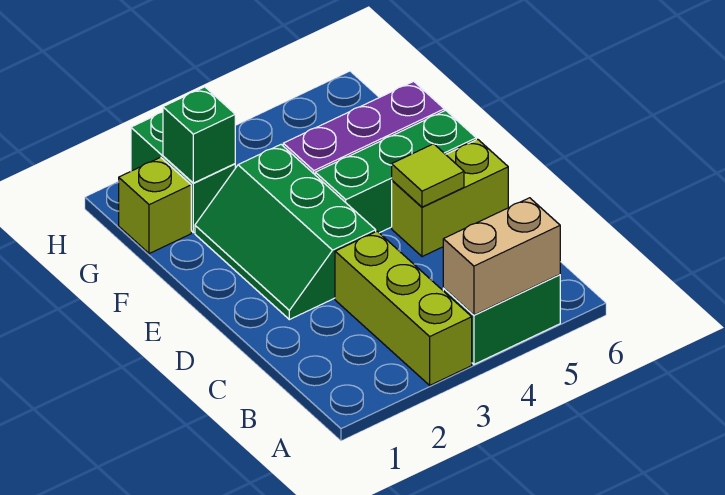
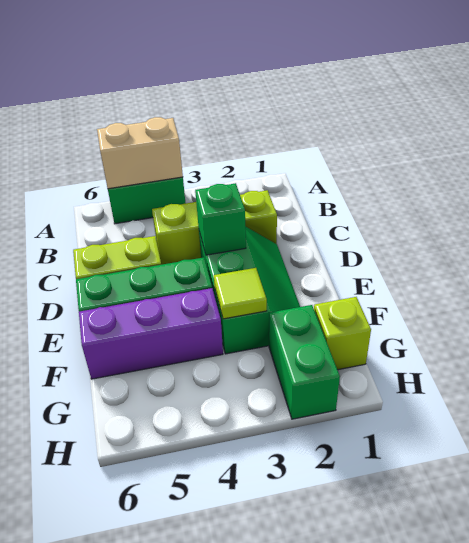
lime 1x3 brick [335,231,472,385] -> lime 1x3 brick turned to [152,190,277,265]
lime 1x1 tile [392,144,464,207] -> lime 1x1 tile moved to [214,268,267,319]
green 1x1 brick [163,87,235,183] -> green 1x1 brick moved to [195,183,246,255]

